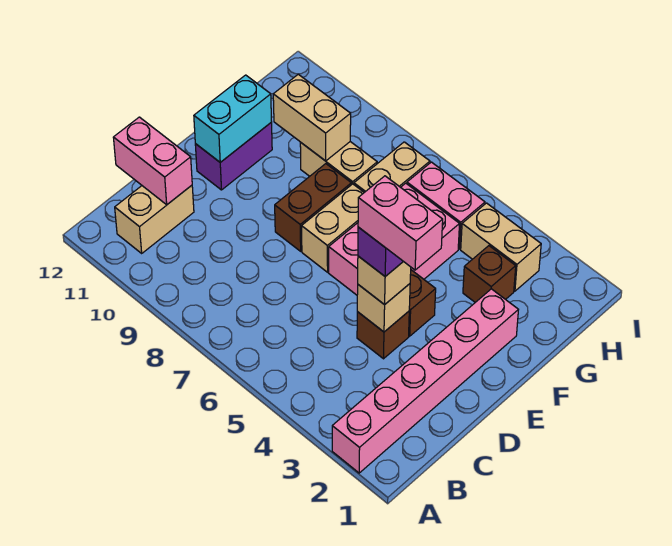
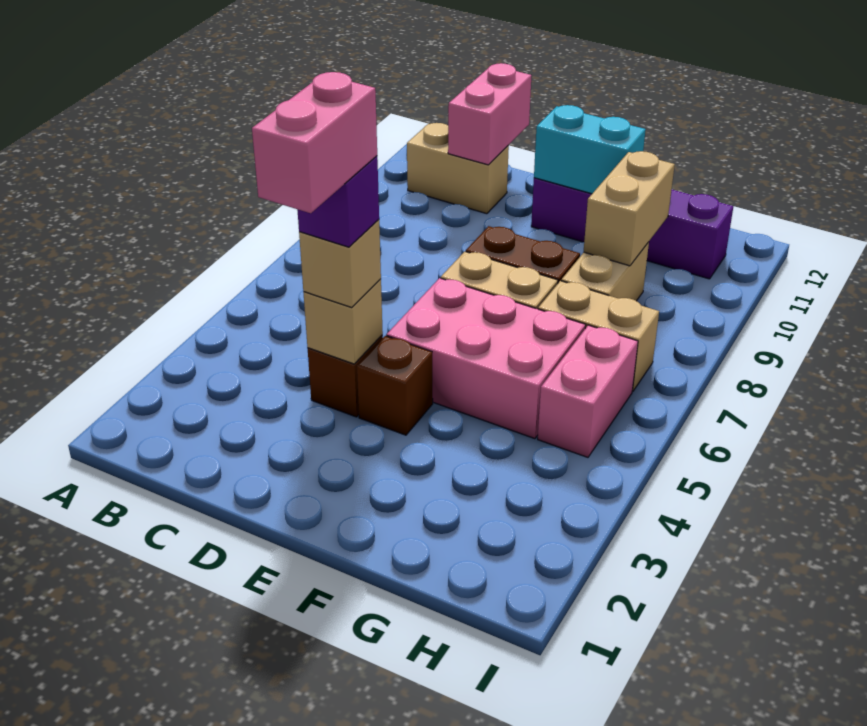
pink 1x6 brick [332,289,518,473] -> none
purple 1x2 brick [195,123,272,190] -> purple 1x4 brick [531,178,733,279]
brown 1x1 brick [463,246,516,302] -> none
tan 1x2 brick [461,203,541,291] -> none

